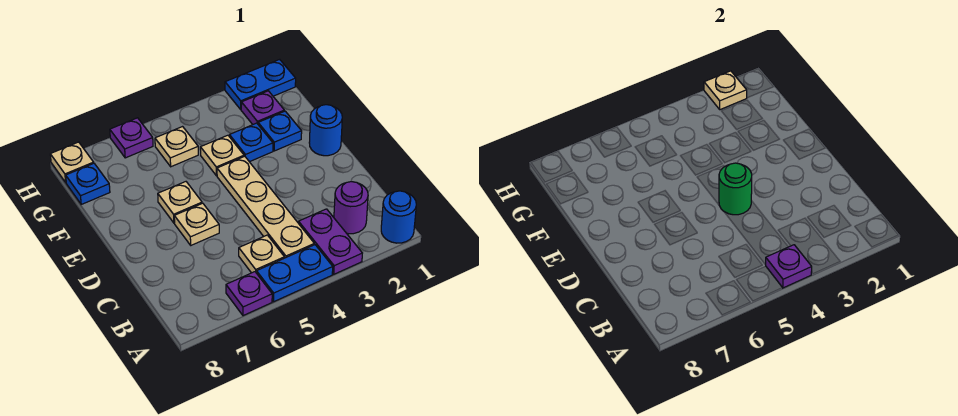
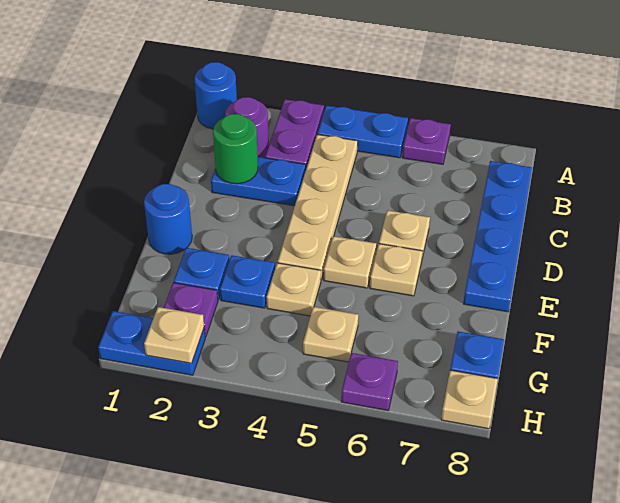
purple 1x1 plate [766,245,812,288] -> none
tan 1x1 plate [239,235,284,273] -> tan 1x1 plate moved to [324,236,376,288]
none -> blue 1x4 plate [463,161,532,312]
none -> blue 1x2 plate [211,157,306,206]
green 1x1 round brick [719,163,752,215] -> green 1x1 round brick moved to [213,114,258,184]

